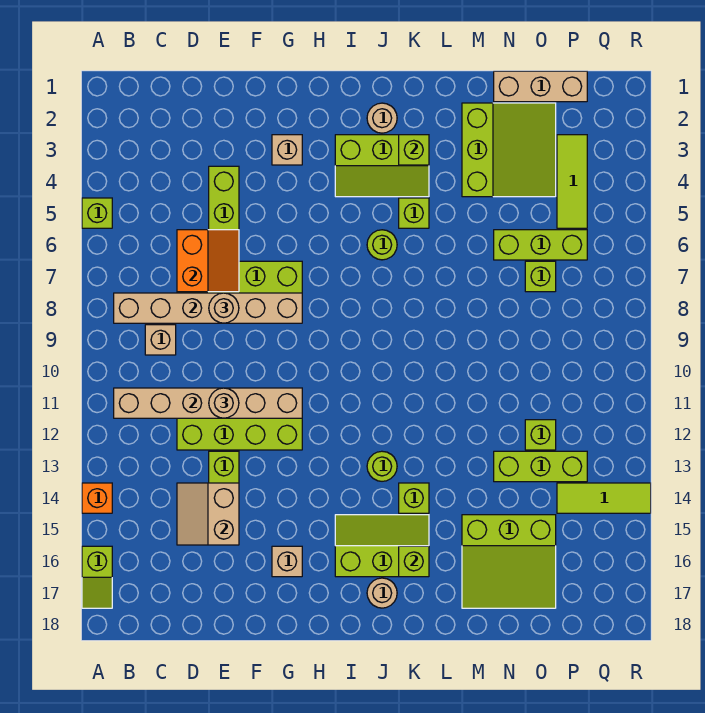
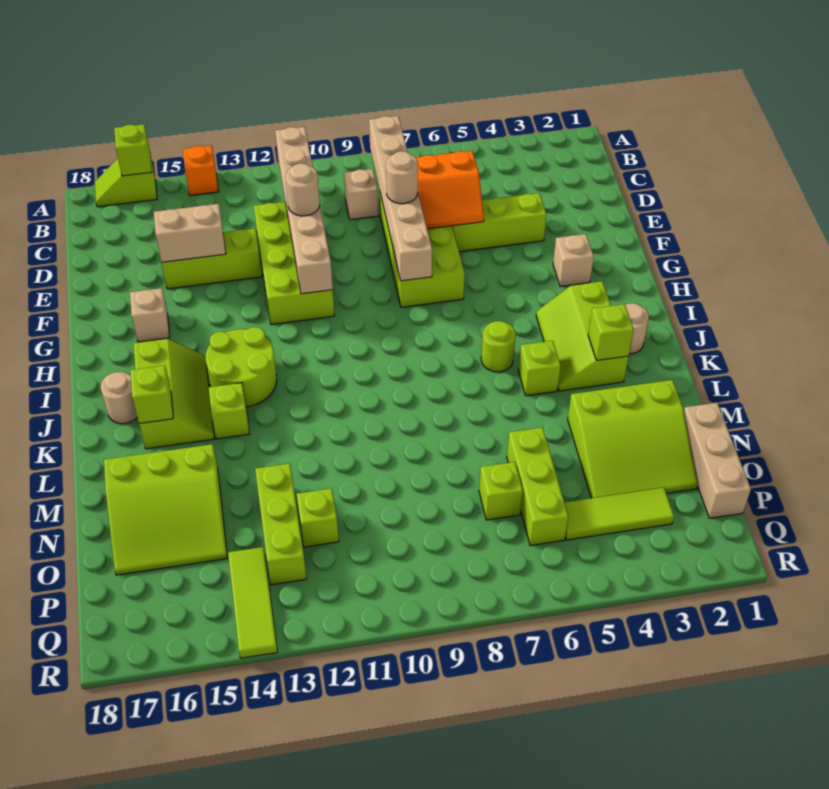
lime 1x1 brick [82,198,112,228] -> lime 1x1 brick moved to [114,124,152,176]
lime 1x1 round brick [367,451,397,481] -> lime 2x2 round brick [206,327,277,407]
lime 3x3 slope [462,515,556,608] -> lime 3x3 slope turned to [104,444,227,575]

